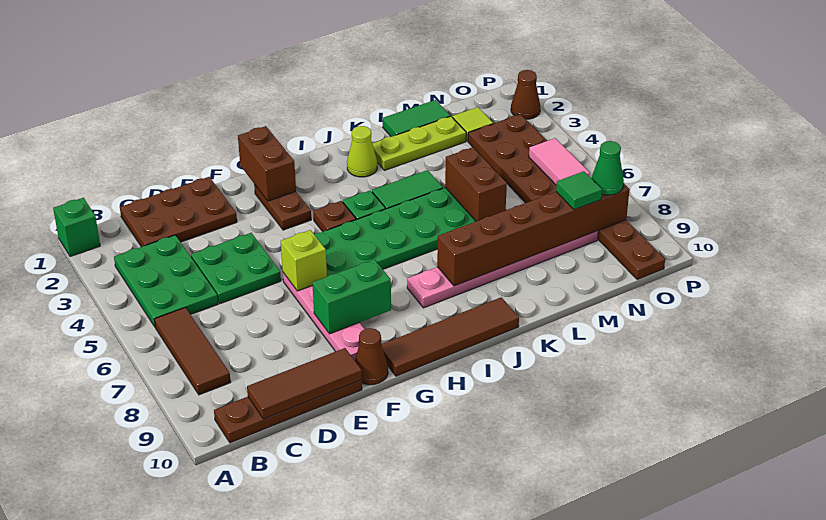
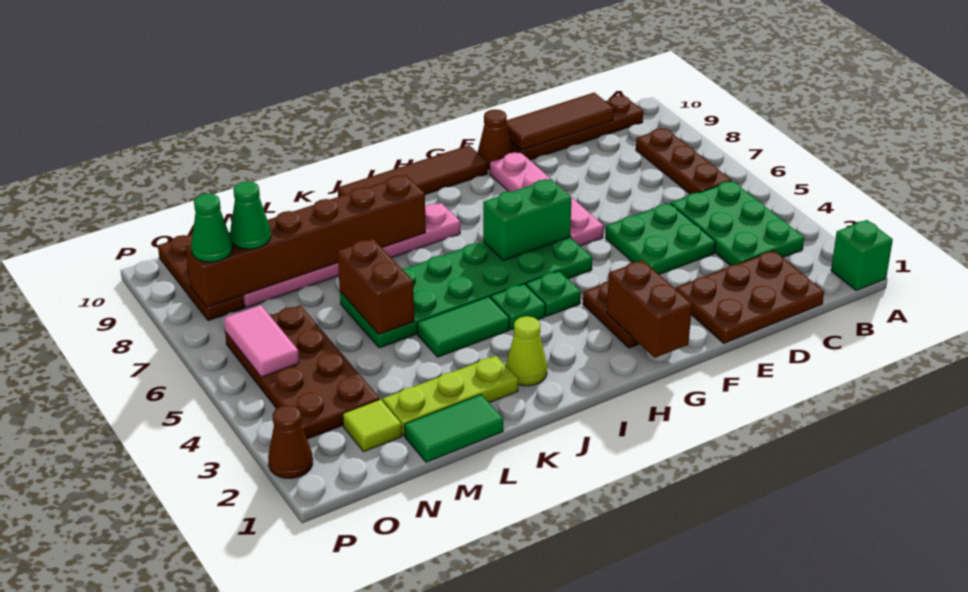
brown 1x3 tile [154,308,231,395] -> brown 1x3 plate [636,128,731,194]
lime 1x1 brick [281,230,327,291] -> none
green 1x2 brick [312,259,391,334] -> green 1x2 brick moved to [483,179,571,260]
brown 1x1 plate [313,201,356,232] -> green 1x1 plate [526,271,581,316]
green 1x1 tile [556,171,602,210] -> green 1x1 cone [230,181,271,249]

